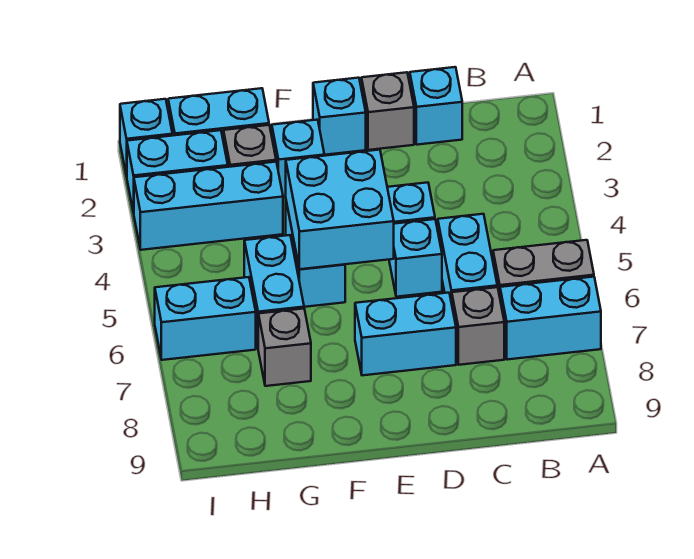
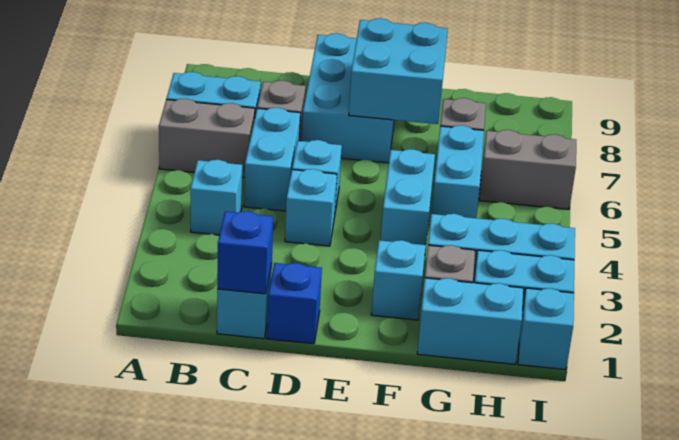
none -> blue 1x1 brick [217,211,273,294]
grey 1x1 brick [361,72,414,150] -> blue 1x1 brick [267,263,322,344]
cyan 1x2 brick [355,293,456,375] -> cyan 2x3 brick [302,33,394,163]
cyan 1x1 brick [313,78,366,155] -> cyan 1x1 brick moved to [190,160,242,235]
cyan 2x2 brick [286,150,394,269] -> cyan 2x2 brick moved to [349,18,448,124]
cyan 1x2 brick [155,277,256,360] -> grey 1x2 brick [479,130,576,209]

